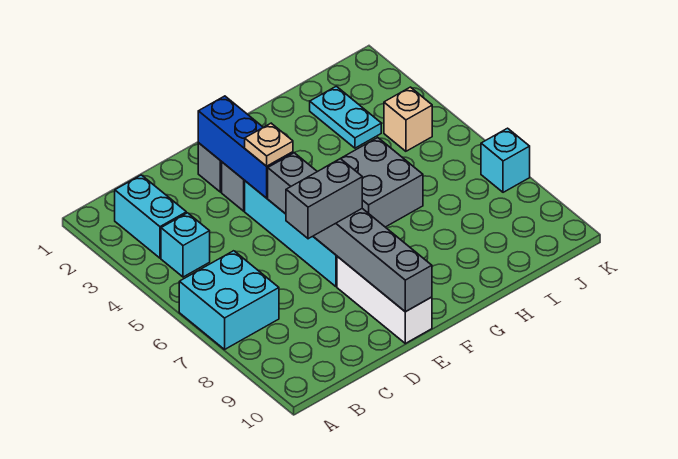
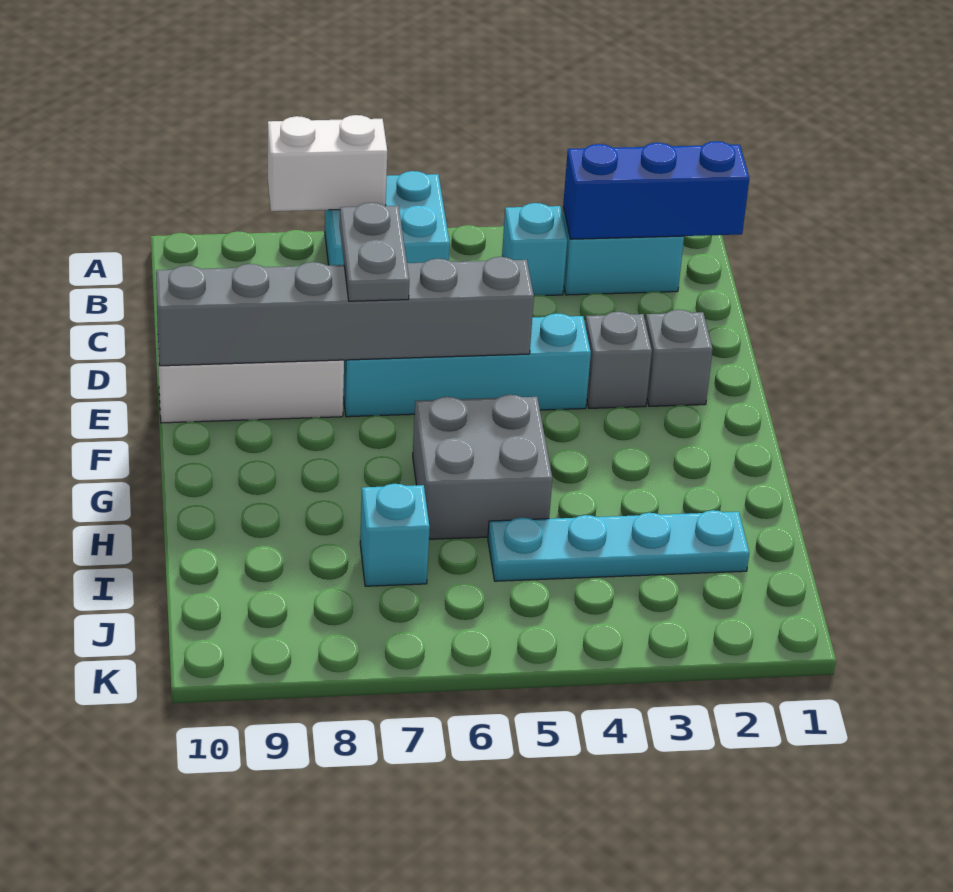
none -> white 1x2 brick [268,115,387,211]
grey 1x2 brick [286,159,362,239] -> grey 1x2 plate [340,203,409,301]
blue 1x3 brick [198,96,293,198] -> blue 1x3 brick moved to [563,141,749,239]
tan 1x1 plate [245,123,293,166] -> none
cyan 1x2 plate [310,86,381,148] -> cyan 1x4 plate [488,510,749,581]
tan 1x1 brick [384,87,432,151] -> none
cyan 1x1 brick [481,128,530,192] -> cyan 1x1 brick moved to [360,484,430,586]

